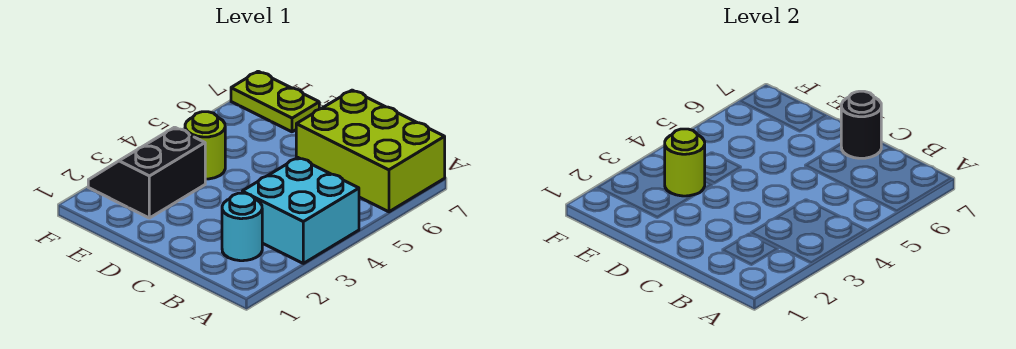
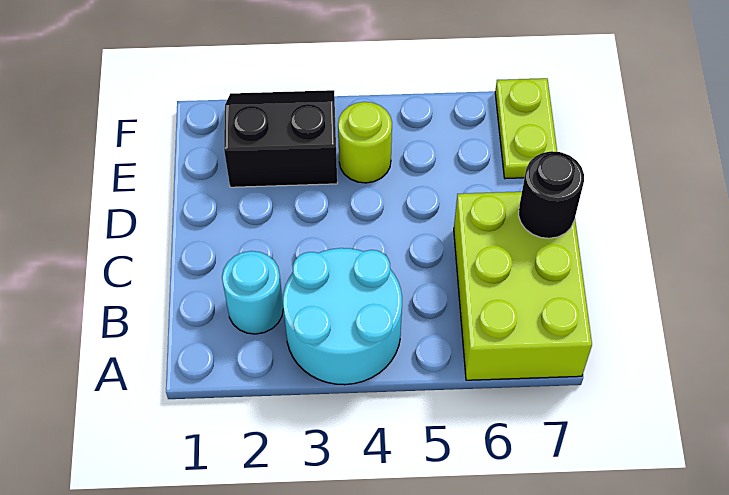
cyan 2x2 brick [242,158,359,263] -> cyan 2x2 round brick [283,248,402,385]
lime 1x1 round brick [665,129,705,196] -> none

